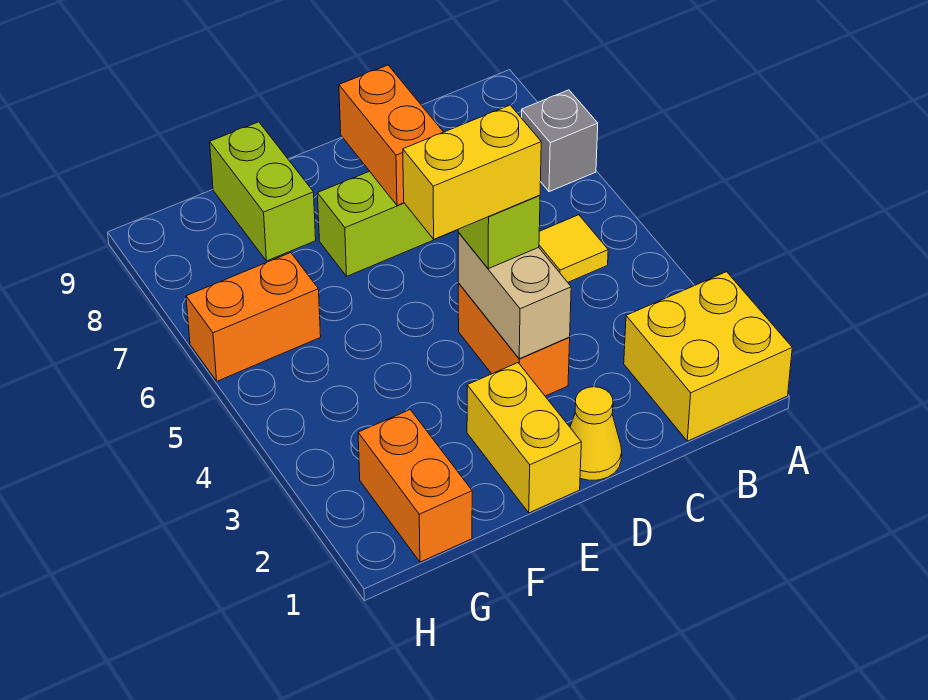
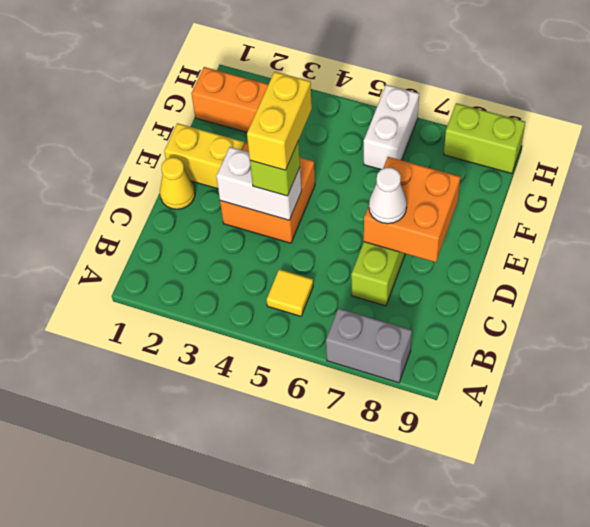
yellow 2x2 brick [624,272,792,441] -> none
grey 1x1 brick [521,90,598,192] -> grey 1x2 brick [326,308,412,383]
orange 1x2 brick [458,283,570,396] -> orange 2x2 brick [220,142,315,243]
tan 1x2 brick [458,233,571,359] -> white 1x2 brick [216,147,302,220]
orange 1x2 brick [339,65,443,205] -> orange 2x2 brick [364,157,460,262]
none -> white 1x1 cone [369,168,407,224]
lime 1x2 brick [210,122,316,261] -> lime 1x2 brick moved to [444,103,525,174]
orange 1x2 brick [186,253,321,381] -> white 1x2 brick [364,85,419,169]

